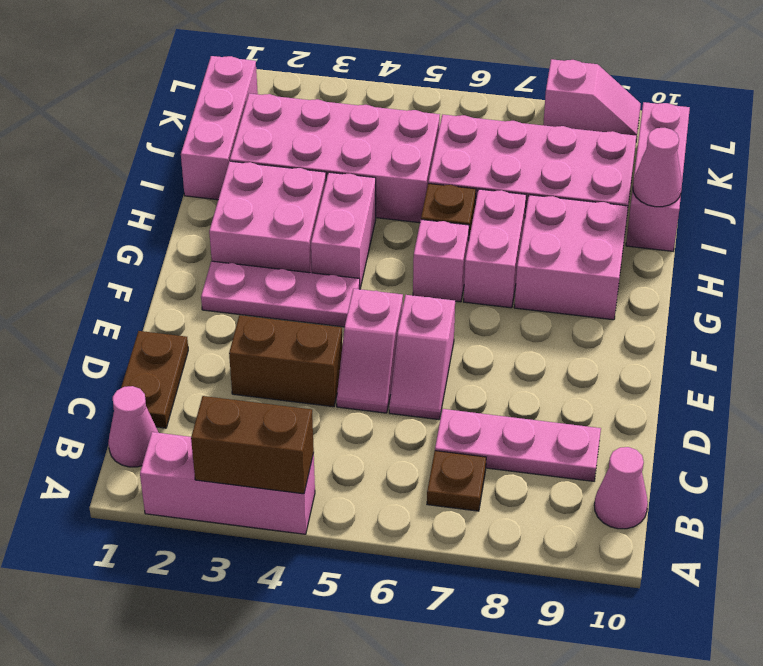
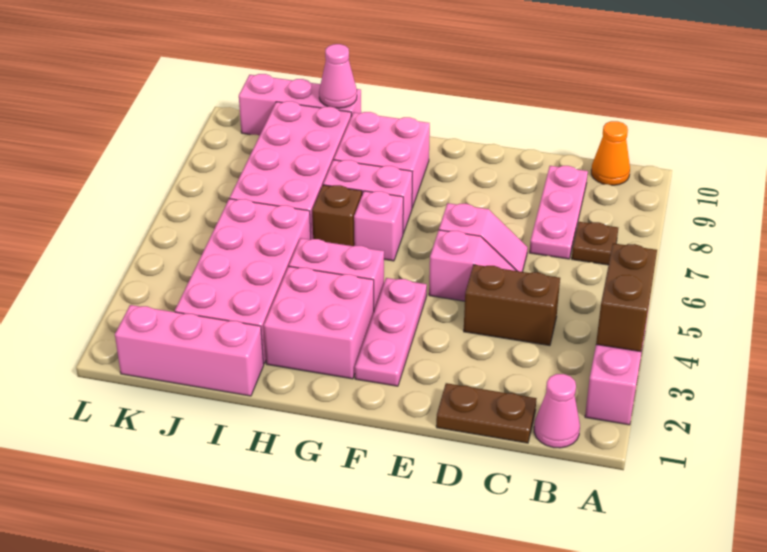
pink 1x1 cone [594,447,648,529] -> orange 1x1 cone [591,121,630,185]
brown 1x2 brick [229,315,342,407] -> brown 1x2 brick turned to [464,265,560,346]
pink 1x2 slope [543,59,641,139] -> none

